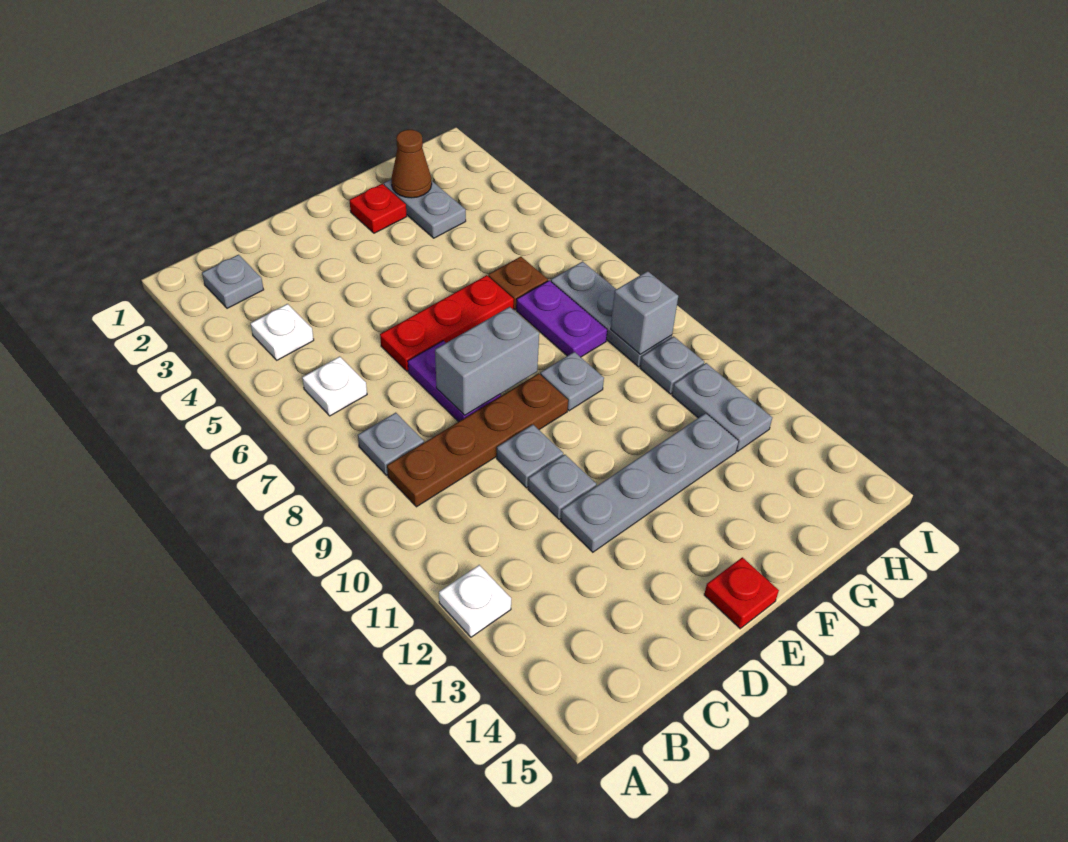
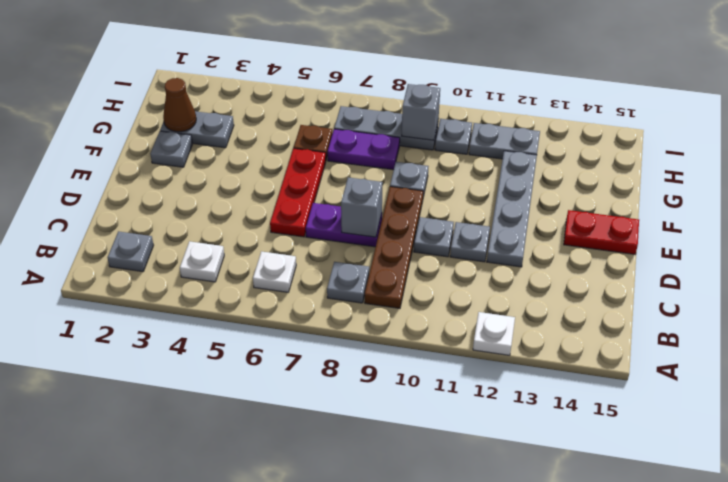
grey 1x2 brick [435,307,539,415] -> grey 1x1 brick [341,177,382,237]
red 1x1 plate [704,557,779,629] -> red 1x2 plate [564,210,639,254]
red 1x1 plate [350,184,407,233] -> grey 1x1 plate [150,131,192,167]

